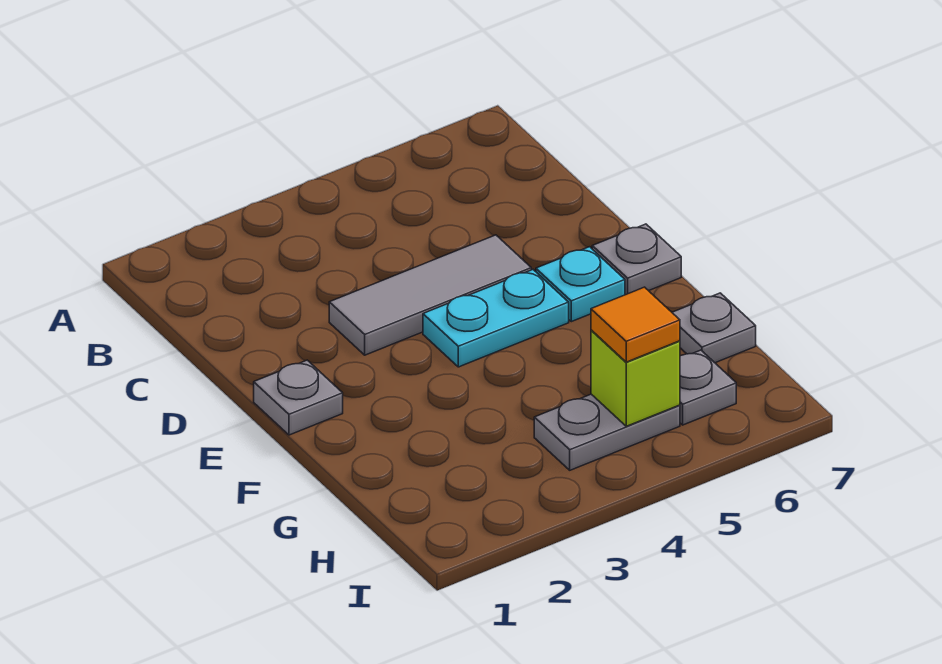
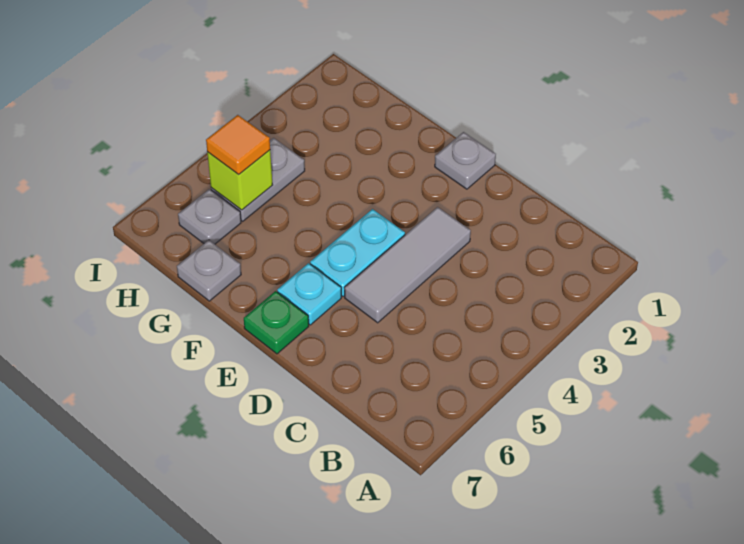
grey 1x1 plate [592,224,681,295] -> green 1x1 plate [244,291,309,354]

